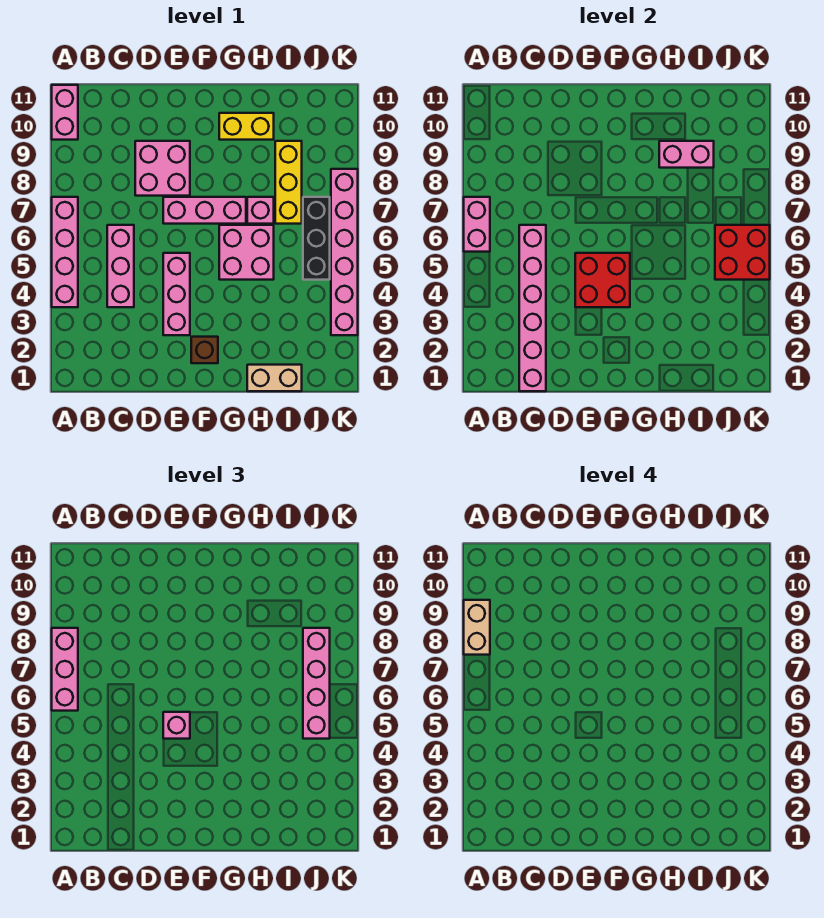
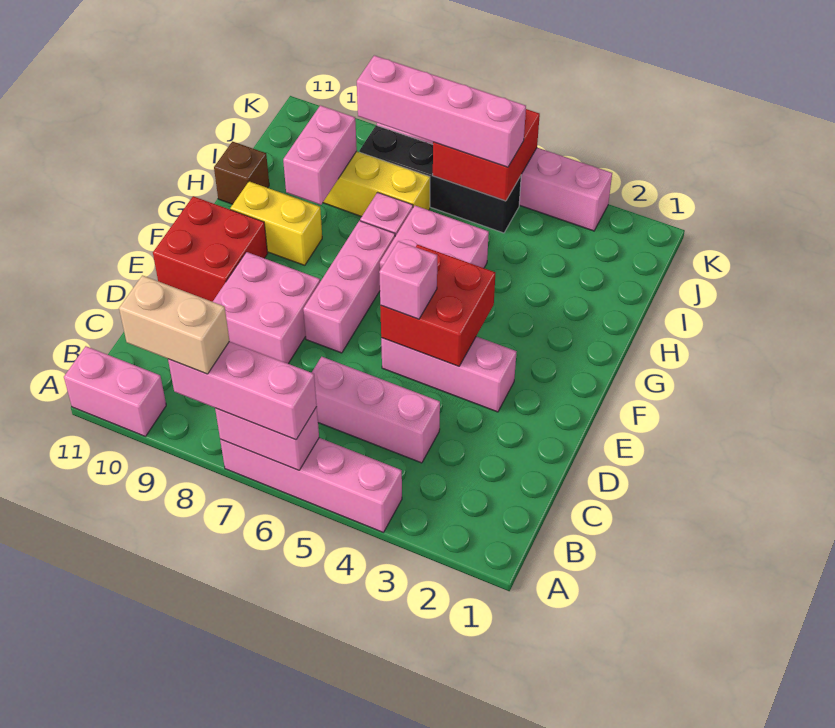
pink 1x6 brick [519,225,546,391] -> none
none -> red 2x2 brick [153,196,268,302]
brown 1x1 brick [191,337,218,363] -> brown 1x1 brick moved to [214,142,269,204]
yellow 1x2 brick [219,113,274,140] -> yellow 1x2 brick turned to [230,181,322,265]
tan 1x2 brick [247,365,302,391] -> none
black 1x3 brick [303,197,330,280] -> black 1x4 brick [359,125,521,233]

